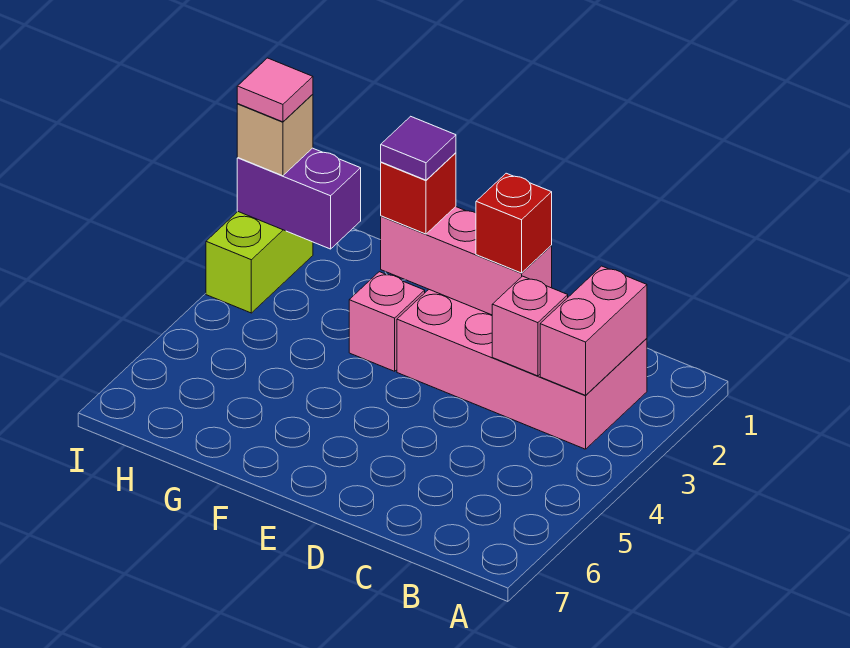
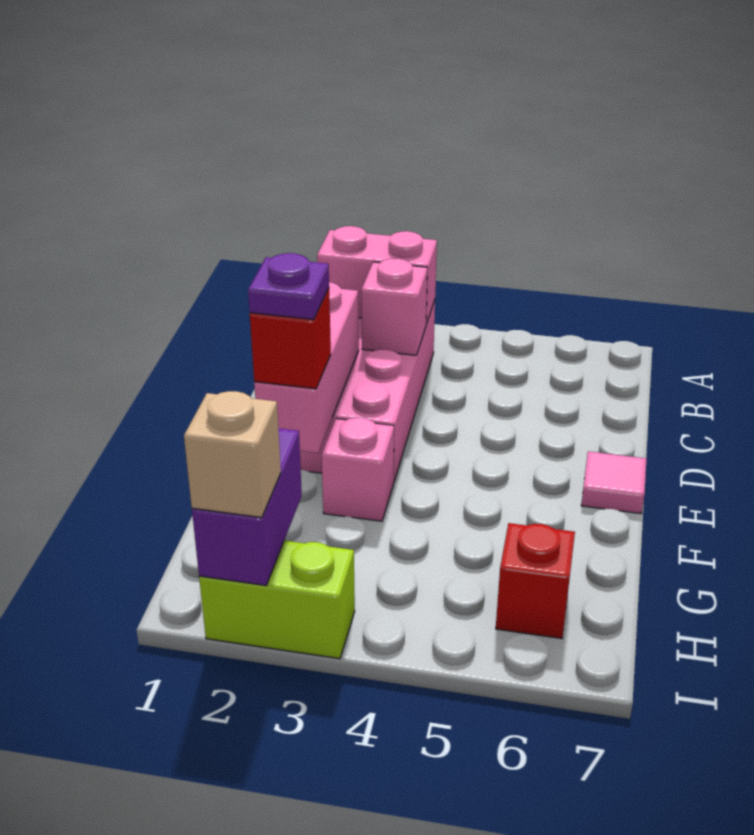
red 1x1 brick [476,173,552,273] -> red 1x1 brick moved to [496,523,575,639]
purple 1x1 tile [381,116,456,180] -> purple 1x1 plate [248,253,329,320]
pink 1x1 tile [237,58,313,122] -> pink 1x1 tile moved to [581,451,647,514]

